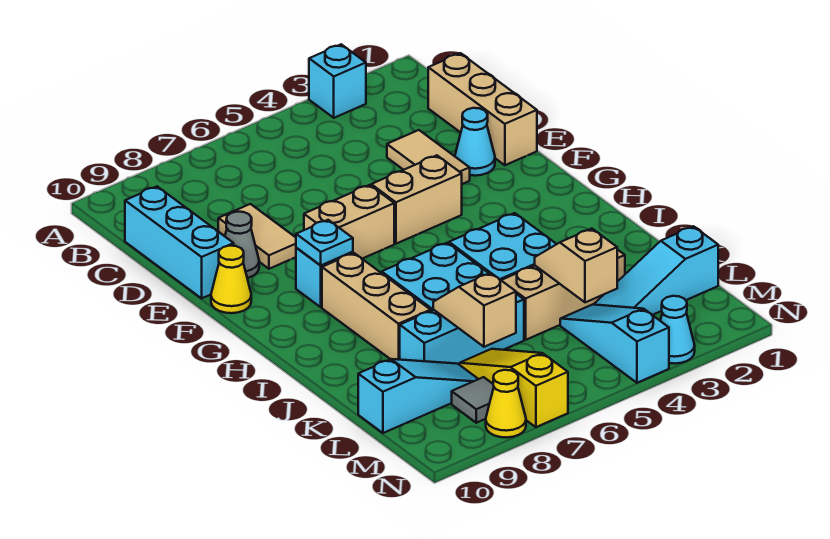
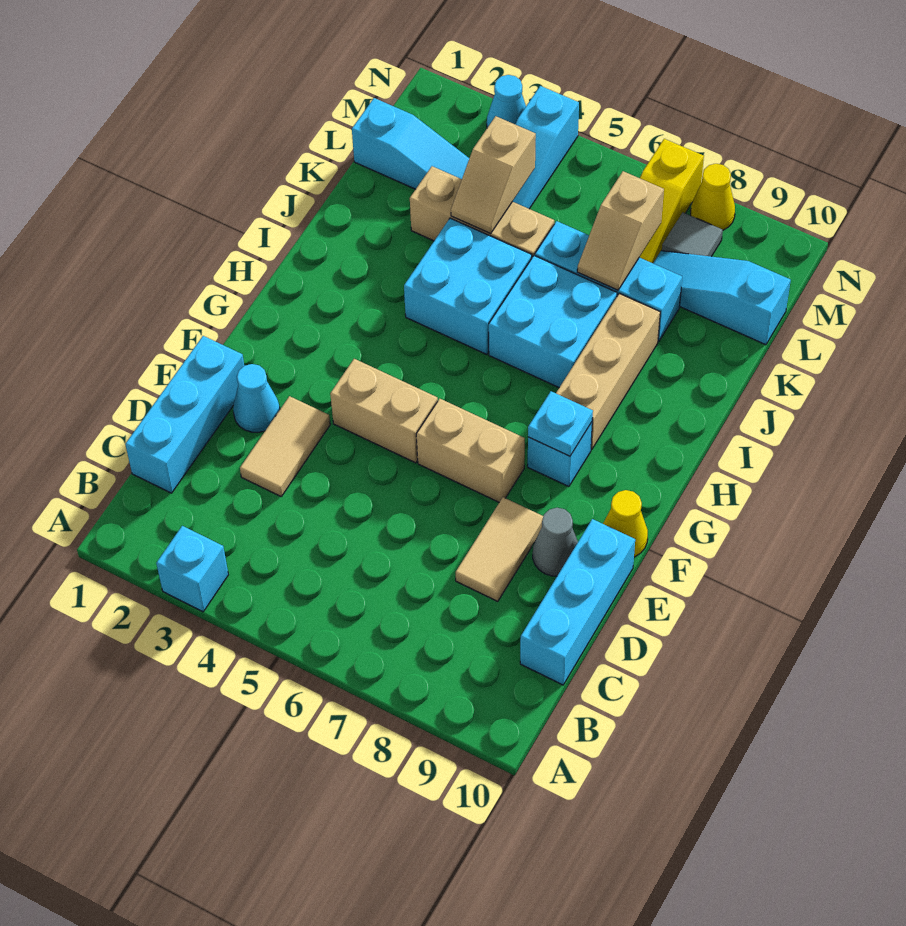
tan 1x3 brick [428,53,537,165] -> cyan 1x3 brick [125,336,244,493]

